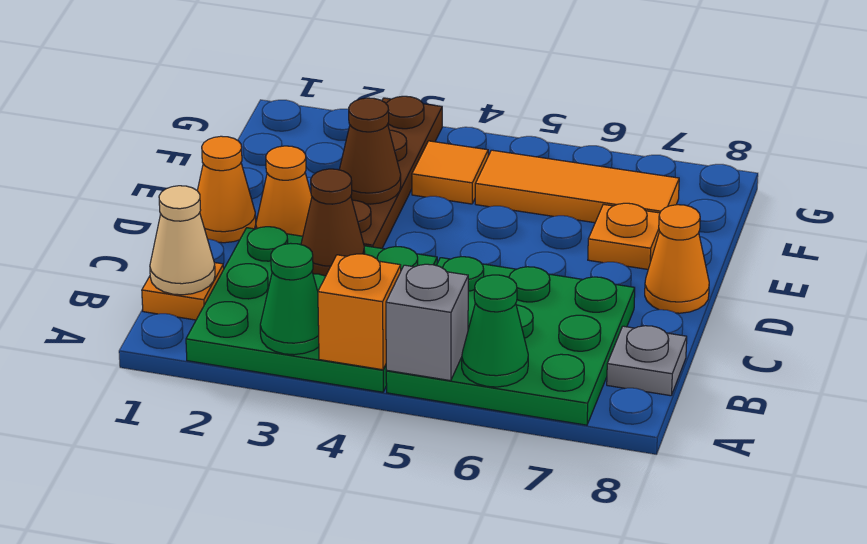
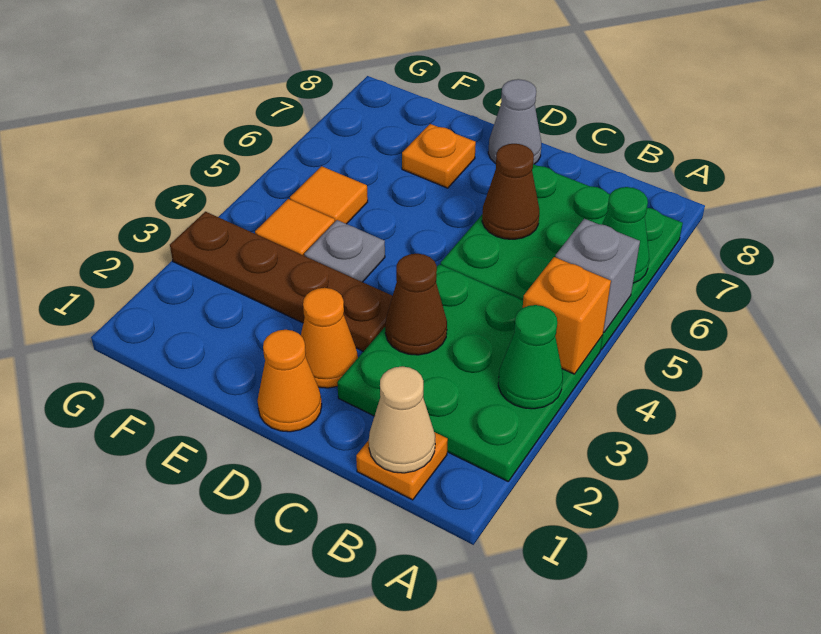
grey 1x1 plate [607,326,687,396] -> grey 1x1 plate moved to [304,220,385,282]
orange 1x1 cone [645,205,709,313] -> grey 1x1 cone [488,79,541,164]
brown 1x1 cone [339,98,401,204] -> brown 1x1 cone moved to [482,144,539,239]
orange 1x3 tile [475,150,679,223] -> orange 1x1 tile [290,166,368,224]

